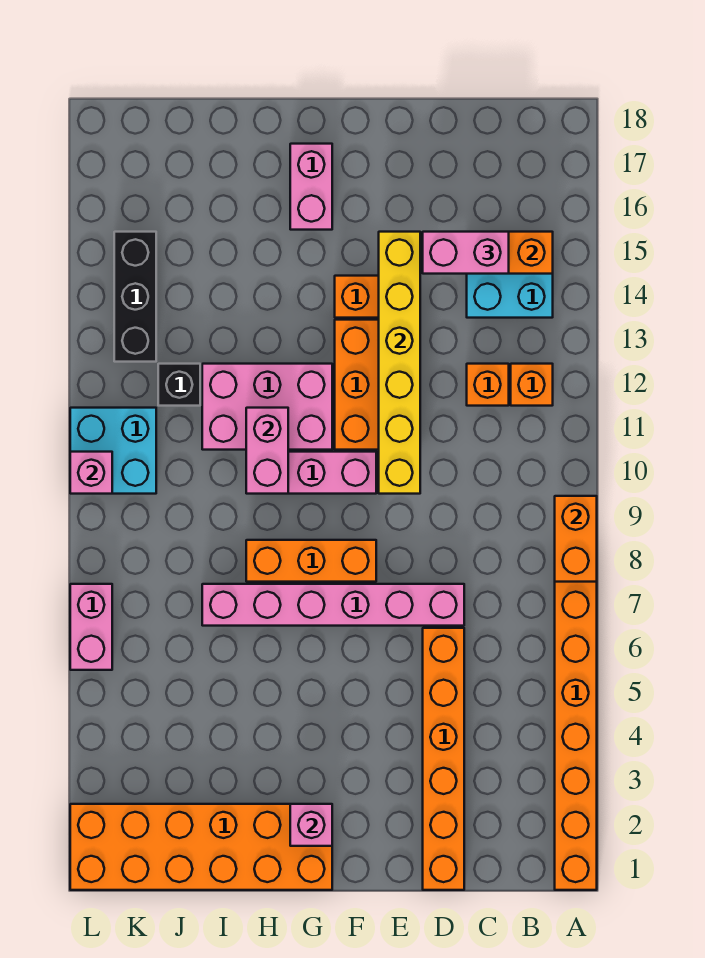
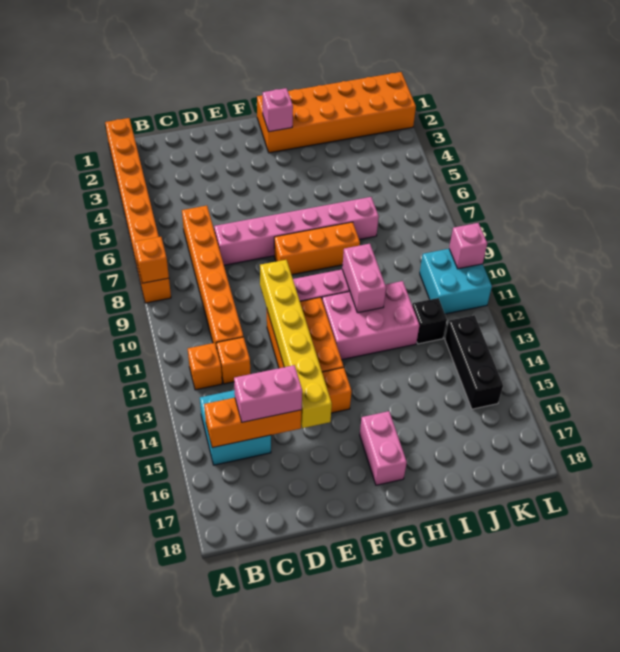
orange 1x2 brick [555,496,597,582] -> orange 1x1 brick [134,237,169,283]
orange 1x6 brick [423,628,464,890] -> orange 1x6 brick moved to [182,206,243,348]
pink 1x2 brick [70,584,112,670] -> none

